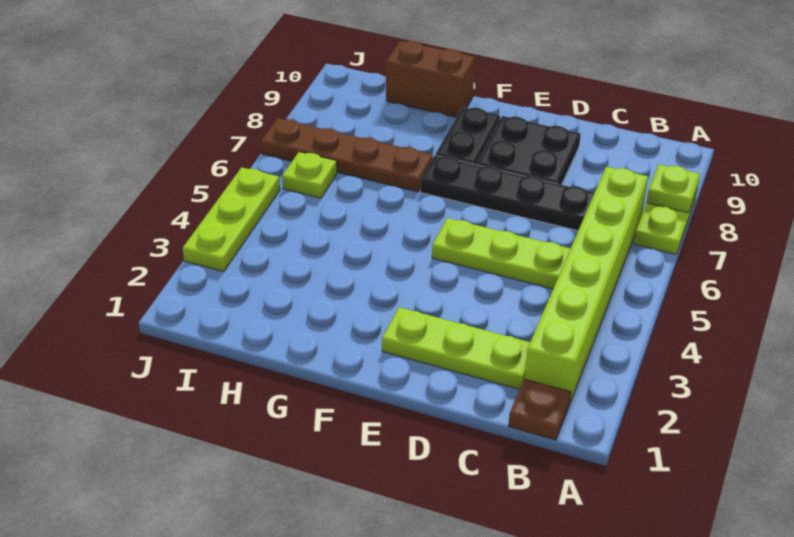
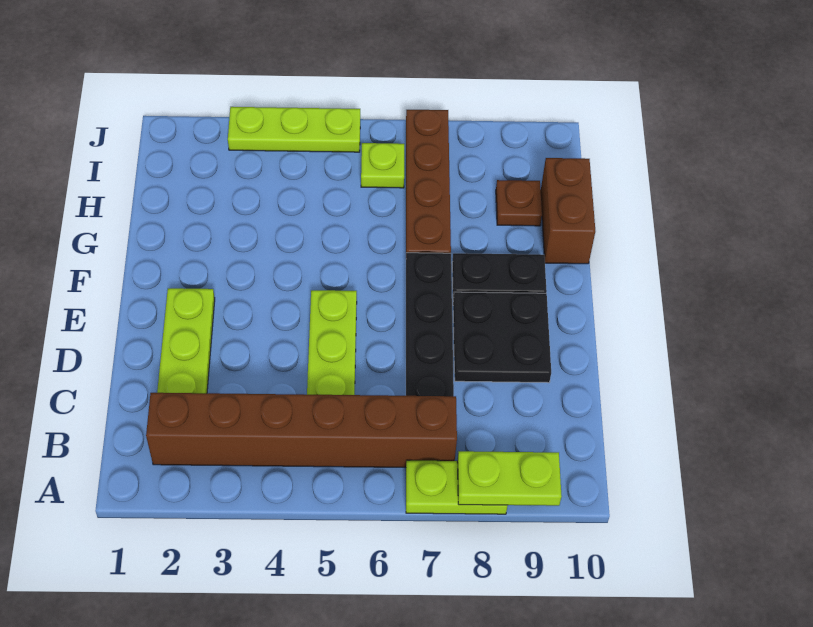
lime 1x1 plate [647,165,700,213] -> lime 1x2 plate [457,451,562,506]
brown 1x1 plate [509,379,571,440] -> brown 1x1 plate moved to [496,180,542,226]
lime 1x6 brick [525,167,648,402] -> brown 1x6 brick [146,393,457,468]

